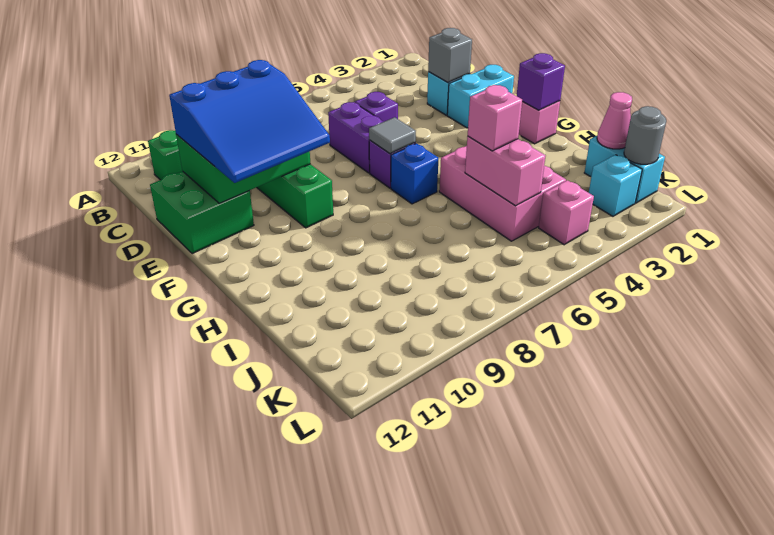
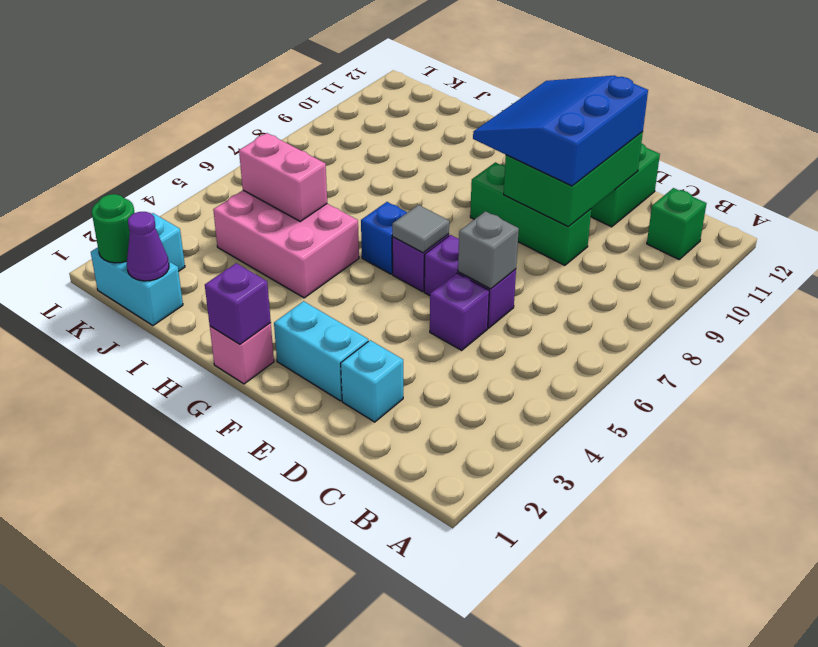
grey 1x1 brick [428,28,472,83] -> grey 1x1 brick moved to [458,211,519,289]
cyan 1x2 brick [447,65,514,128] -> cyan 1x2 brick turned to [274,301,368,401]
pink 1x1 brick [468,85,522,151] -> none
pink 1x1 cone [597,92,632,149] -> purple 1x1 cone [127,212,169,281]
grey 1x1 round brick [624,106,666,164] -> green 1x1 round brick [92,194,135,263]
pink 1x1 brick [539,180,594,245] -> none

